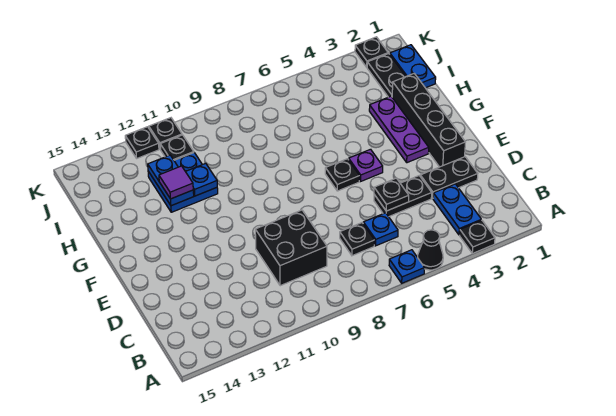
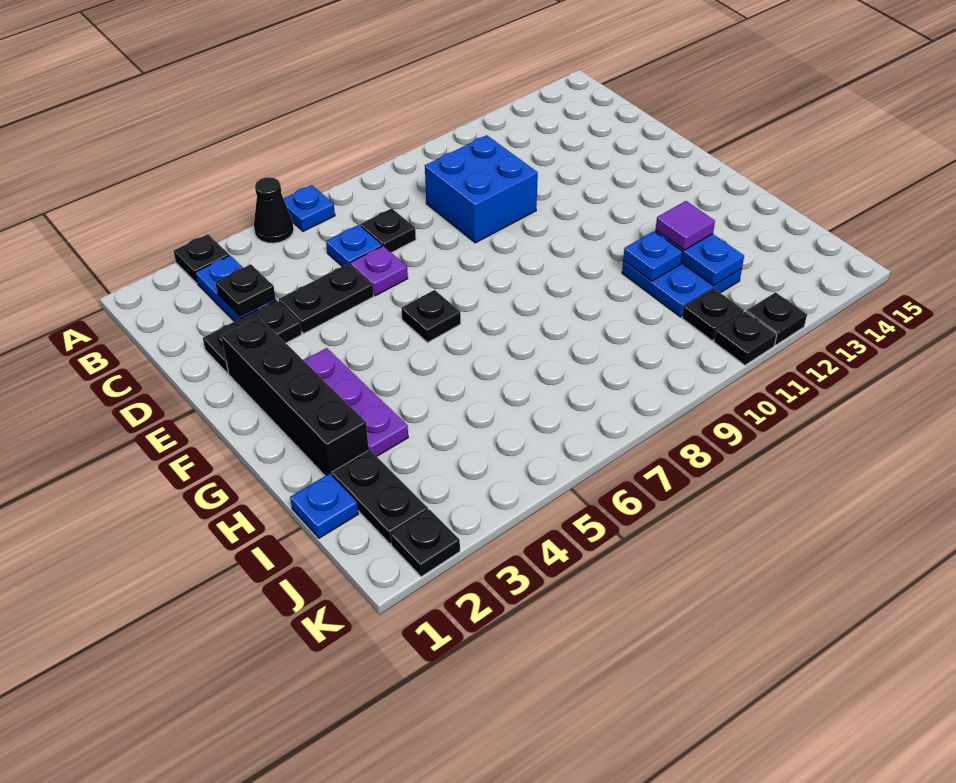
black 2x2 brick [255,210,327,286] -> blue 2x2 brick [425,135,538,243]
black 1x1 plate [374,178,409,211] -> black 1x1 plate moved to [215,264,275,316]
purple 1x1 plate [349,149,383,181] -> purple 1x1 plate moved to [350,246,408,296]
blue 1x2 plate [390,45,436,88] -> blue 1x1 plate [290,474,358,538]

